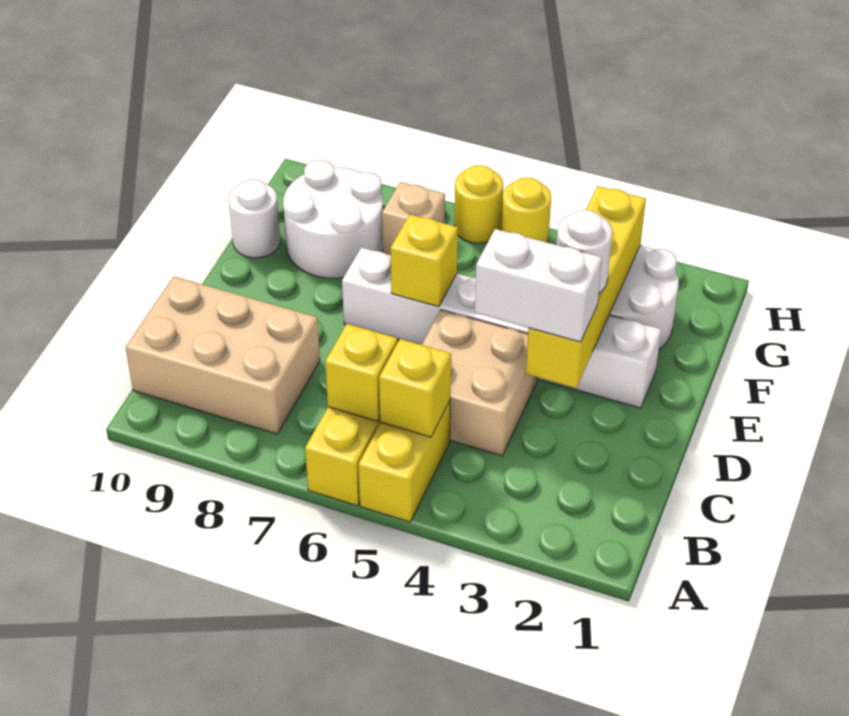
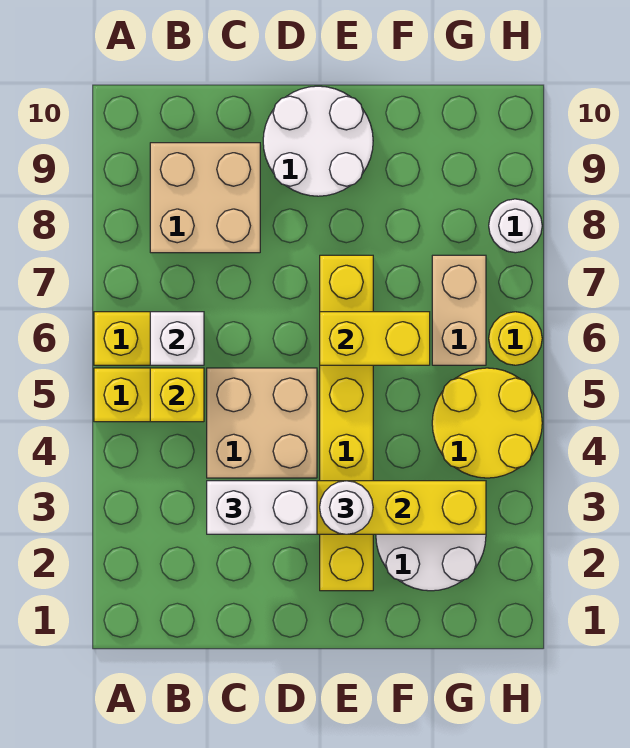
yellow 1x1 brick [325,324,397,421] -> white 1x1 brick [150,312,204,365]
tan 2x3 brick [125,276,320,434] -> tan 2x2 brick [150,143,260,253]
white 1x2 brick [475,229,602,342] -> white 1x2 brick turned to [207,481,317,534]
white 1x6 brick [342,248,661,408] -> yellow 1x6 brick [320,255,373,591]
yellow 1x1 brick [390,215,458,307] -> yellow 1x2 brick [320,312,430,365]
white 2x2 round brick [283,160,383,278] -> white 2x2 round brick moved to [263,86,373,196]
white 1x1 round brick [229,179,280,258] -> white 1x1 round brick moved to [489,199,542,253]
tan 1x1 brick [382,182,445,255] -> tan 1x2 brick [432,255,486,365]
yellow 1x1 round brick [501,177,551,243] -> yellow 2x2 round brick [432,368,542,478]

